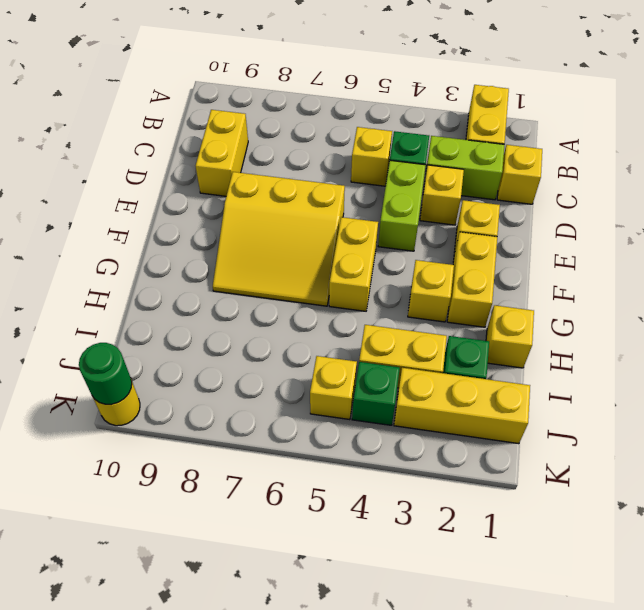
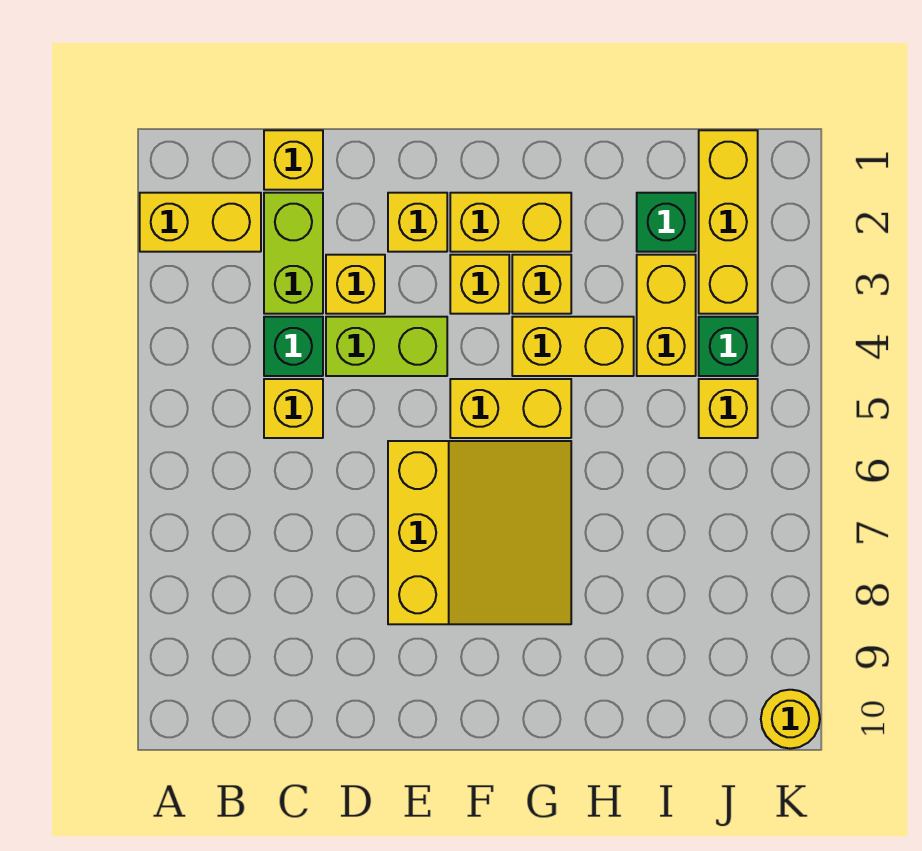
yellow 1x2 brick [196,110,248,196] -> yellow 1x2 brick moved to [512,317,634,376]
yellow 1x1 brick [486,305,534,368] -> yellow 1x1 brick moved to [450,255,509,314]
green 1x1 round brick [79,343,132,404] -> none

